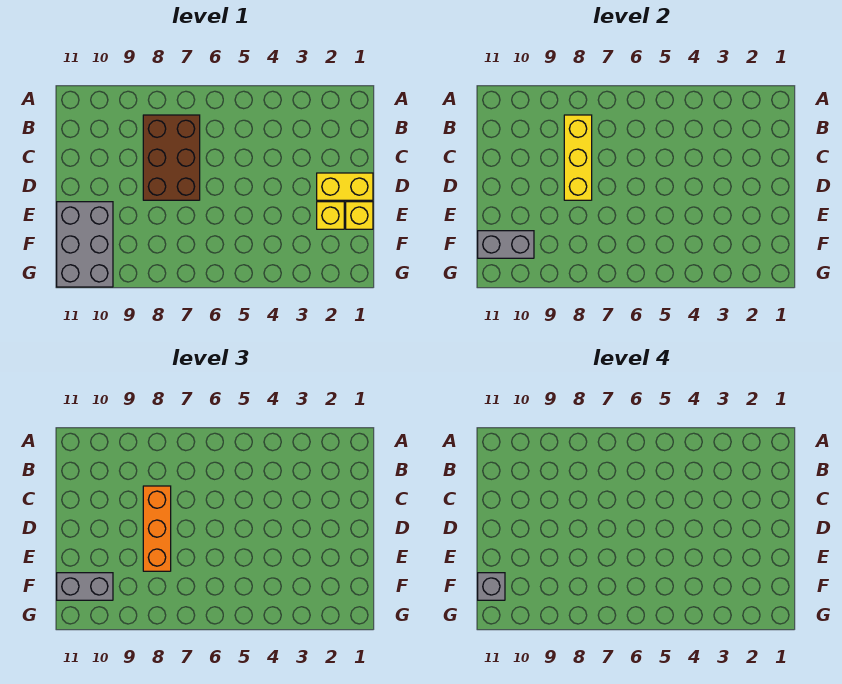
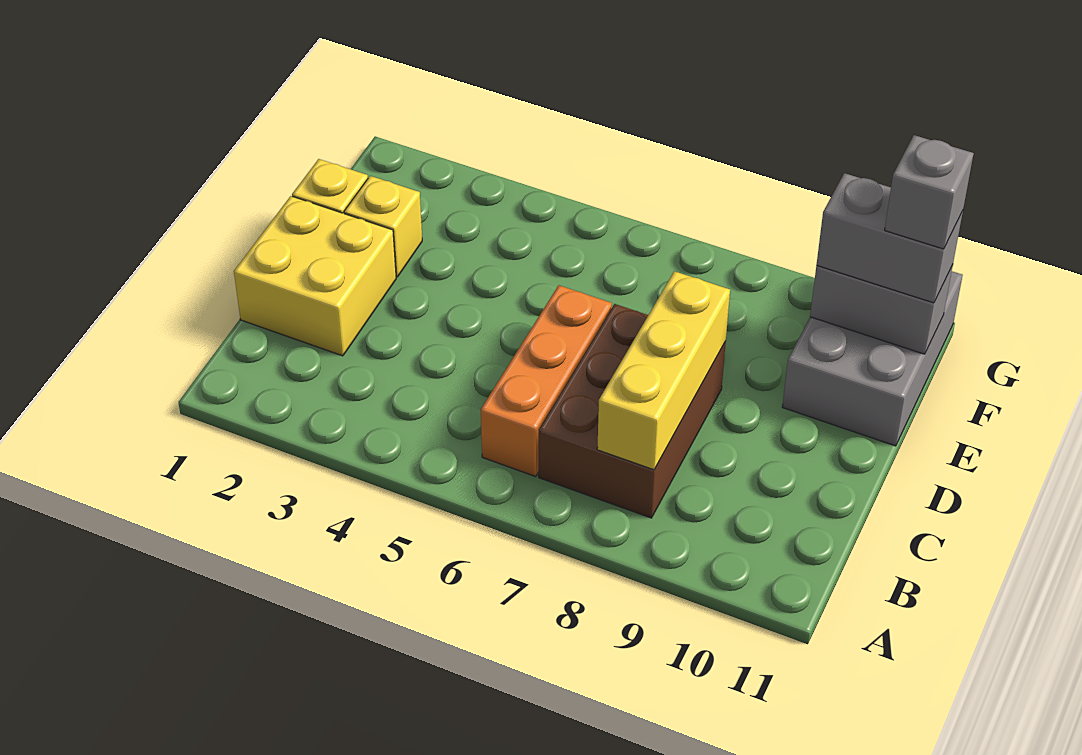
orange 1x3 brick [143,486,171,571] -> orange 1x3 brick moved to [481,285,612,477]
yellow 1x2 brick [317,173,373,200] -> yellow 2x2 brick [234,196,396,356]

